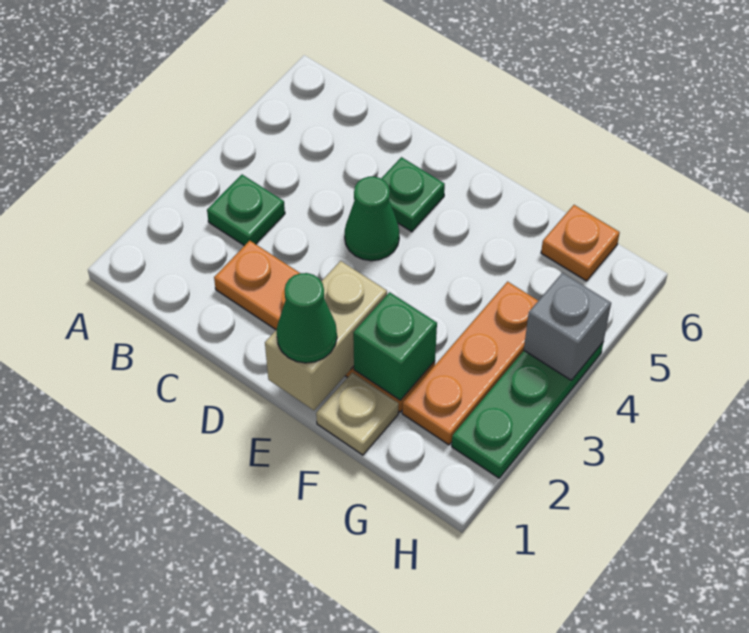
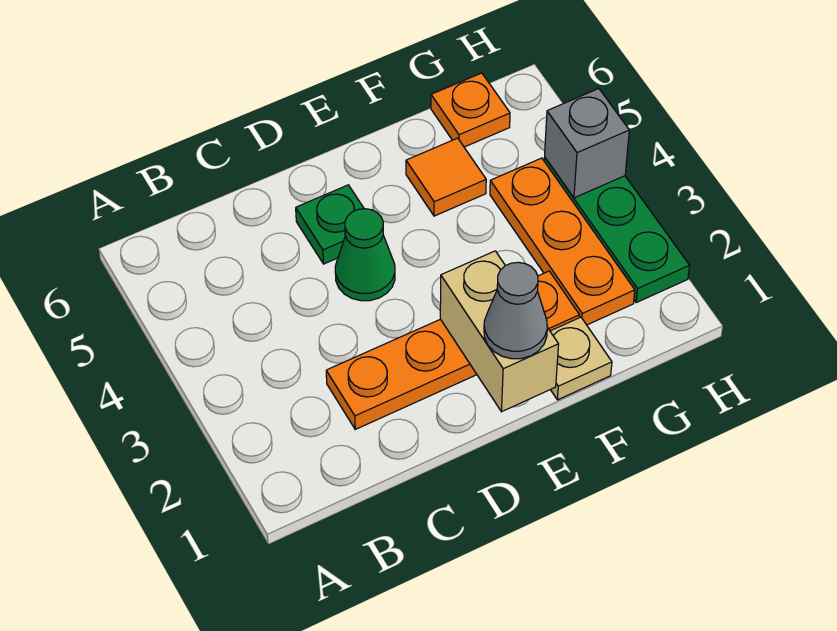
green 1x1 plate [207,175,285,246] -> none
green 1x1 cone [277,273,337,363] -> grey 1x1 cone [484,262,547,359]
green 1x1 brick [353,292,437,400] -> none
none -> orange 1x1 tile [406,138,486,216]

